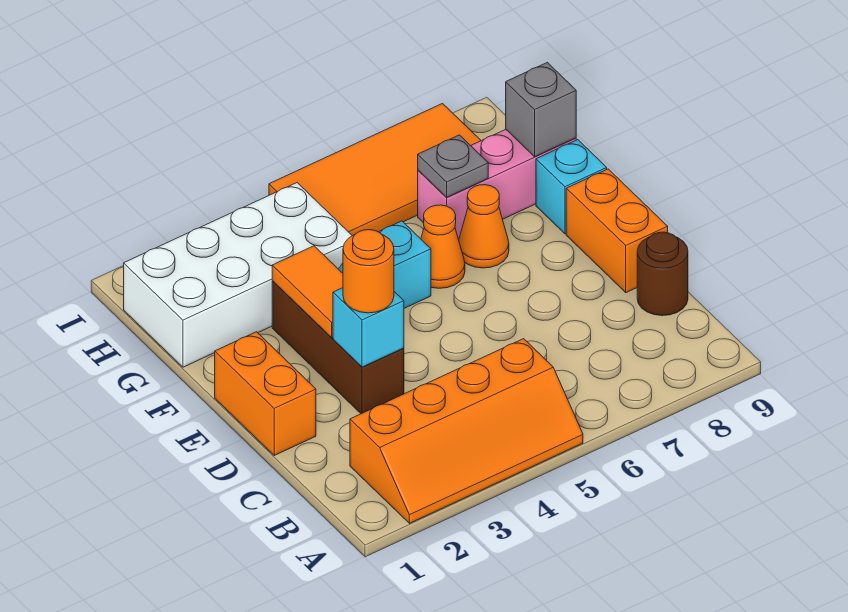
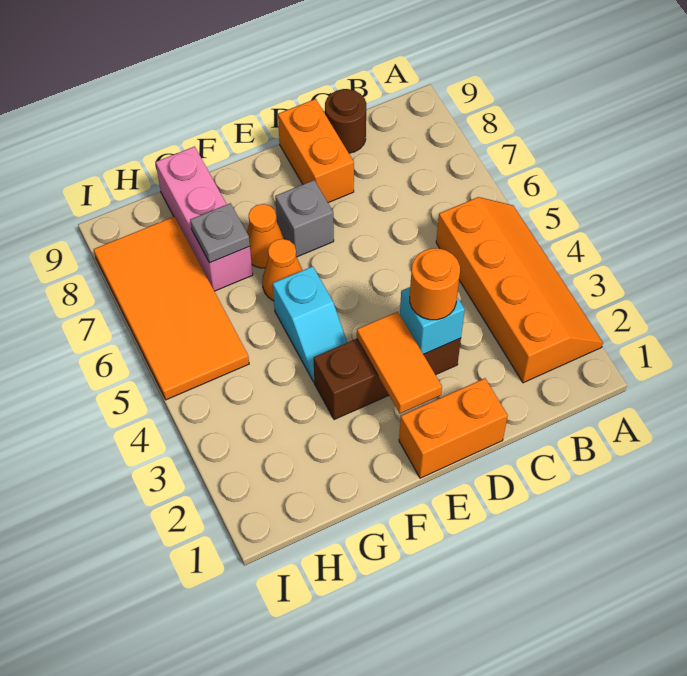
orange 1x2 brick [566,169,668,293] -> orange 1x2 brick turned to [278,99,354,203]
orange 1x2 tile [272,246,343,338] -> orange 1x2 tile turned to [357,312,442,413]
cyan 1x1 brick [536,140,607,234] -> none
white 2x4 brick [124,183,352,367] -> none
grey 1x1 brick [506,62,576,157] -> grey 1x1 brick moved to [275,180,334,257]

